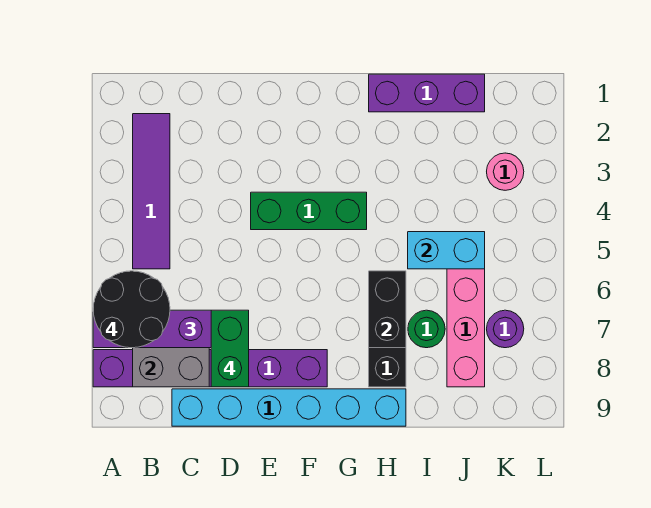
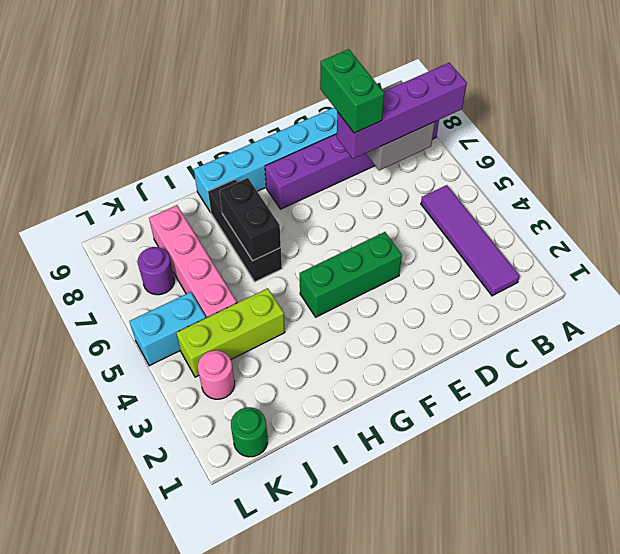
black 2x2 round brick [93,271,170,348] -> none
purple 1x3 brick [369,74,485,112] -> none
none -> lime 1x3 brick [176,288,285,377]
cyan 1x2 brick [408,232,485,269] -> cyan 1x2 brick moved to [129,292,206,366]
green 1x1 round brick [408,310,445,348] -> green 1x1 round brick moved to [231,407,268,457]

